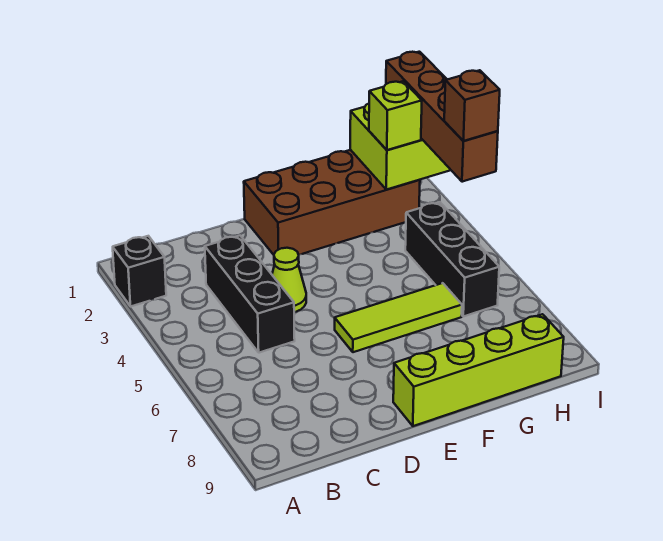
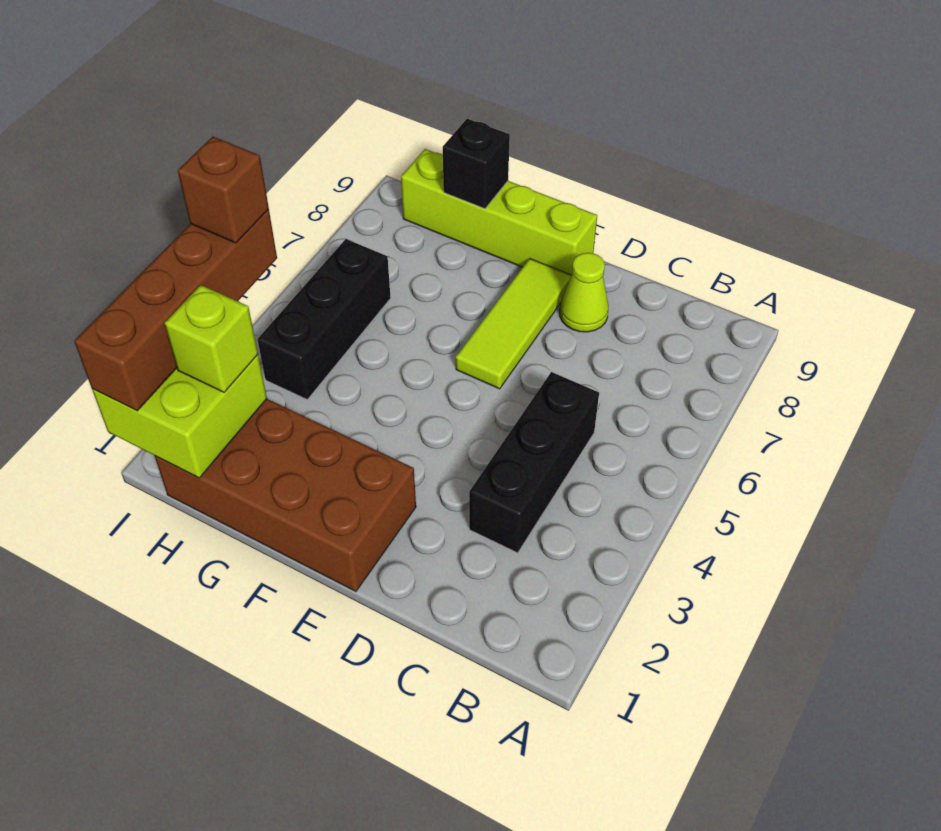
black 1x1 brick [113,236,166,307] -> black 1x1 brick moved to [443,119,510,209]
lime 1x1 cone [272,248,306,312] -> lime 1x1 cone moved to [560,253,608,332]
lime 1x3 tile [335,283,462,352] -> lime 1x3 tile turned to [456,258,572,389]

